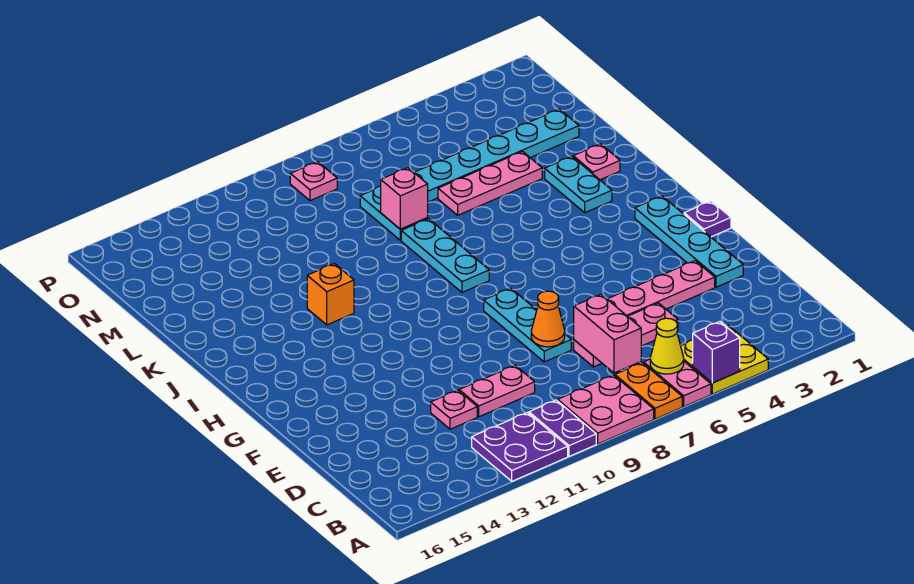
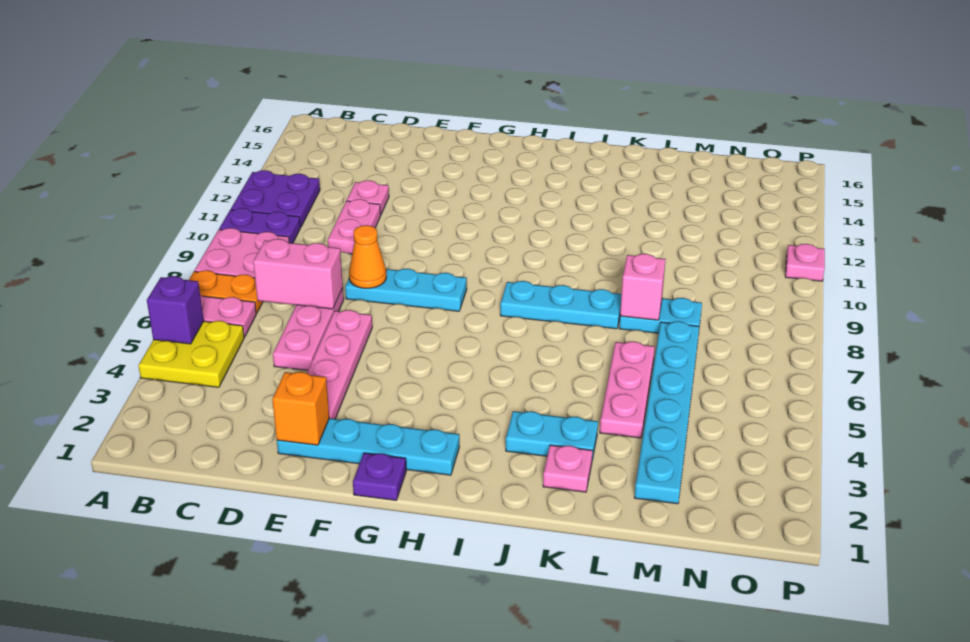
yellow 1x1 cone [650,318,684,374] -> none
orange 1x1 brick [307,264,354,325] -> orange 1x1 brick moved to [272,372,329,445]
pink 1x1 plate [290,162,337,201] -> pink 1x1 plate moved to [785,244,825,281]

